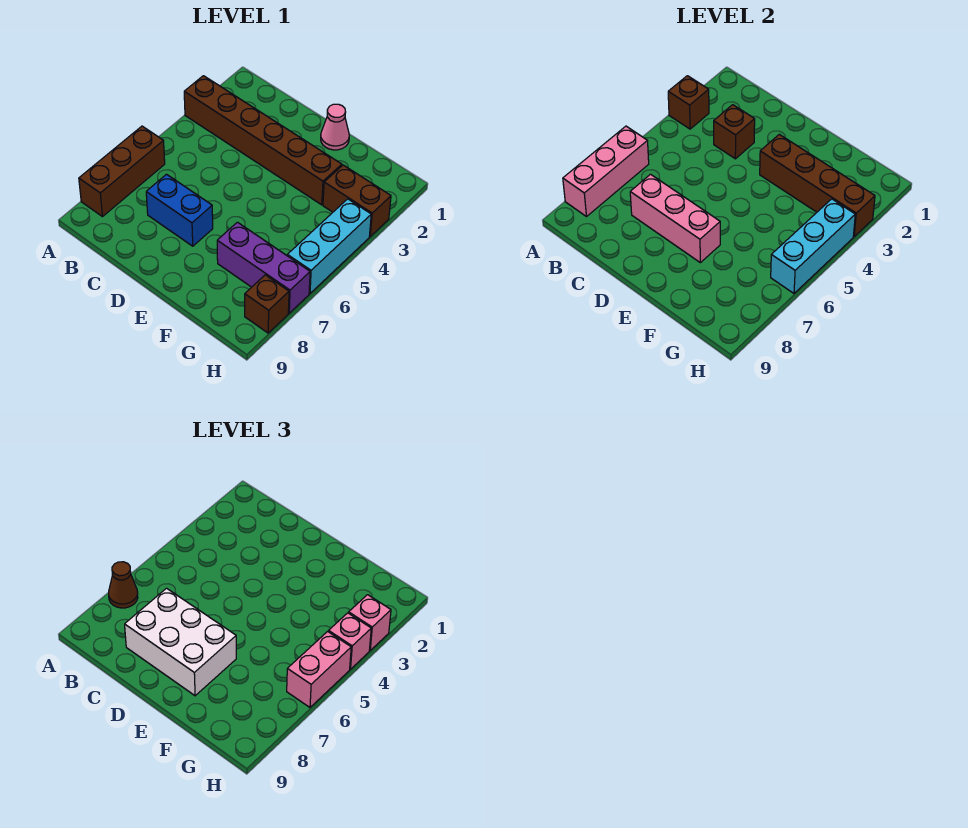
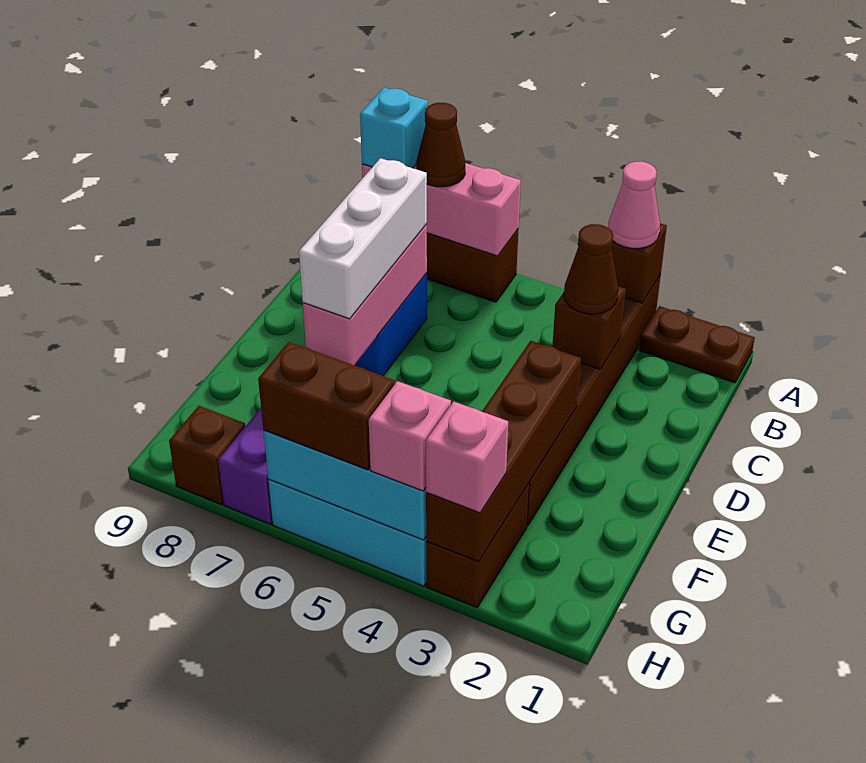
none -> brown 1x2 plate [639,306,755,383]
none -> cyan 1x1 brick [360,88,428,168]
none -> brown 1x1 cone [564,224,618,314]
white 2x3 brick [125,588,236,696] -> white 1x3 brick [299,158,427,319]
pink 1x1 cone [321,104,349,150] -> pink 1x1 cone moved to [608,161,660,248]
pink 1x2 brick [287,631,351,707] -> brown 1x2 brick [258,342,395,470]

